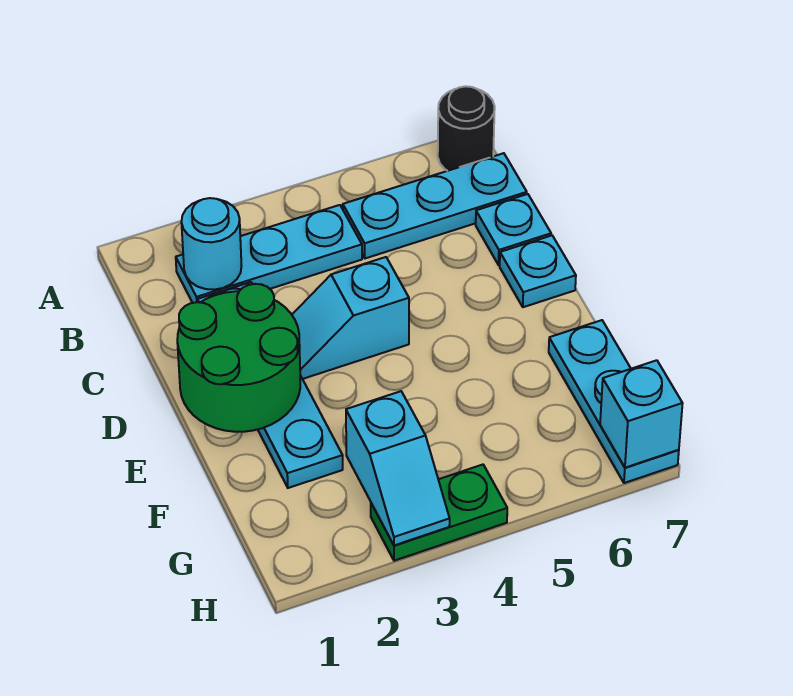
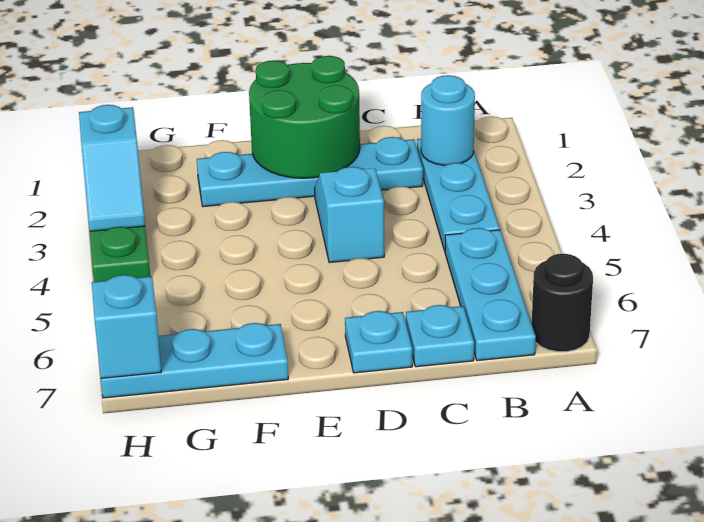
cyan 1x2 slope [346,391,450,545] -> cyan 1x2 slope turned to [79,105,145,231]

